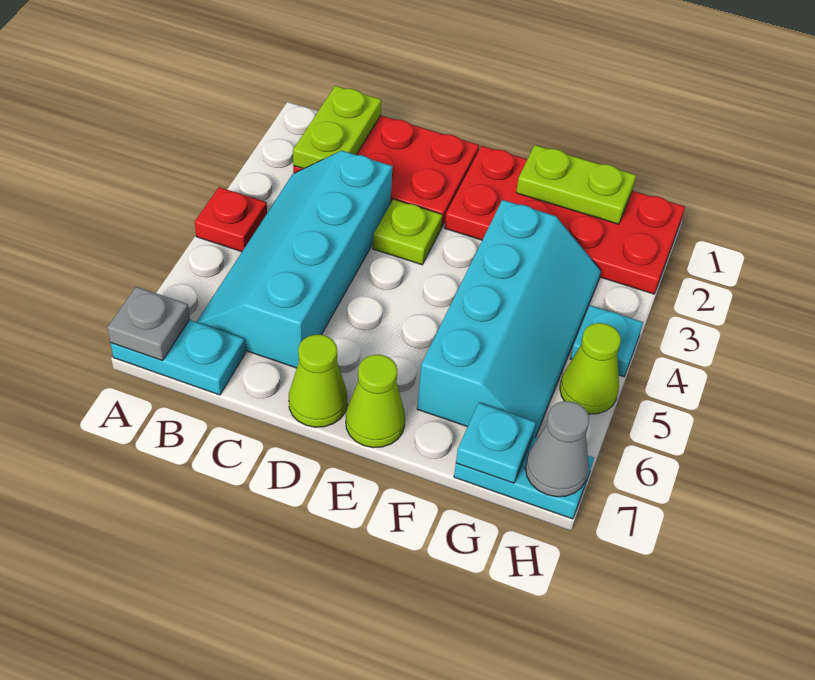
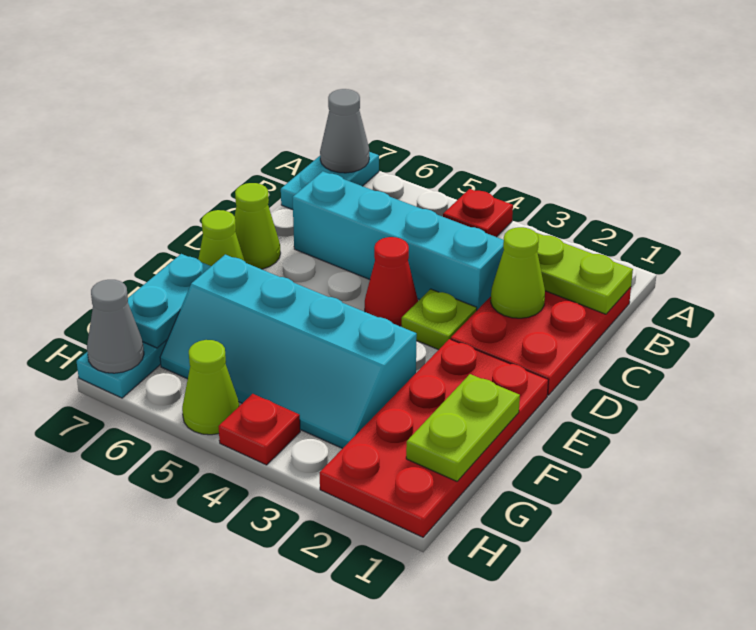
grey 1x1 plate [107,287,190,361] -> grey 1x1 cone [320,89,369,173]
none -> lime 1x1 cone [491,227,545,318]
none -> red 1x1 cone [365,237,418,326]
cyan 1x1 plate [456,403,536,483] -> cyan 1x2 plate [128,254,211,348]
cyan 1x1 plate [570,305,643,377] -> red 1x1 plate [218,394,300,465]

